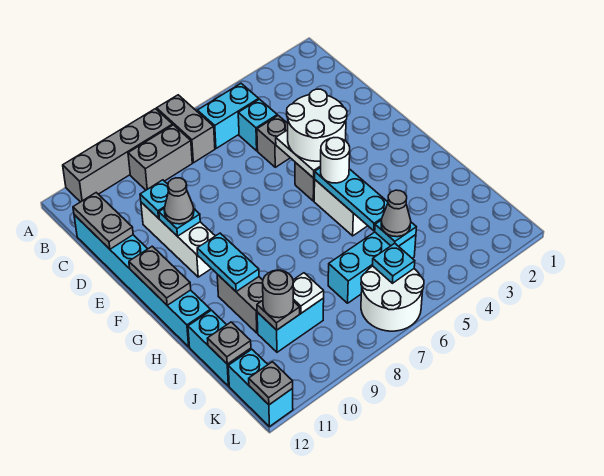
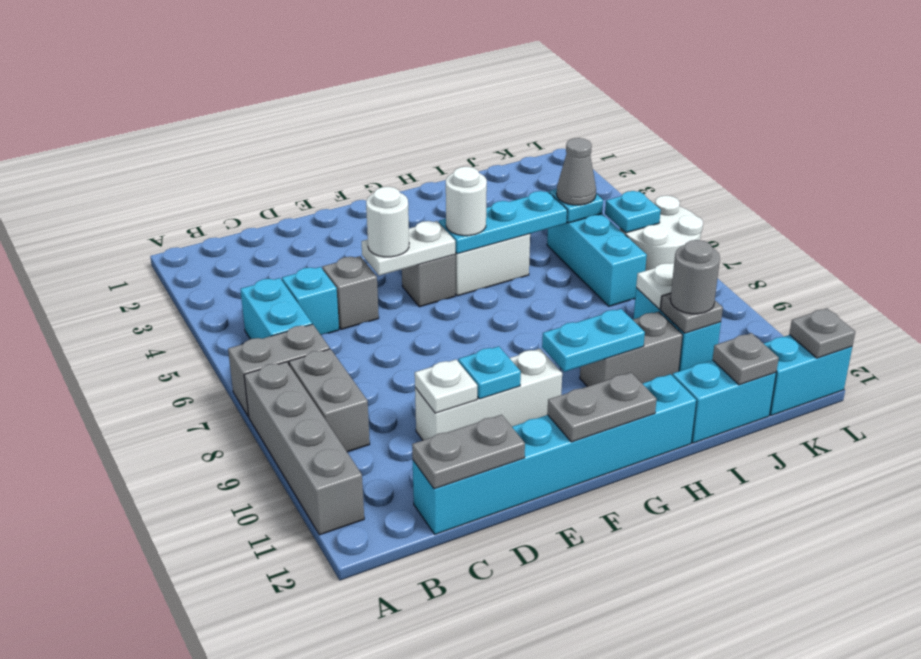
cyan 1x1 plate [140,180,169,218] -> white 1x1 plate [415,360,477,413]
white 2x2 round brick [287,89,347,161] -> white 1x1 round brick [366,187,409,257]
grey 1x1 cone [164,178,194,224] -> none

